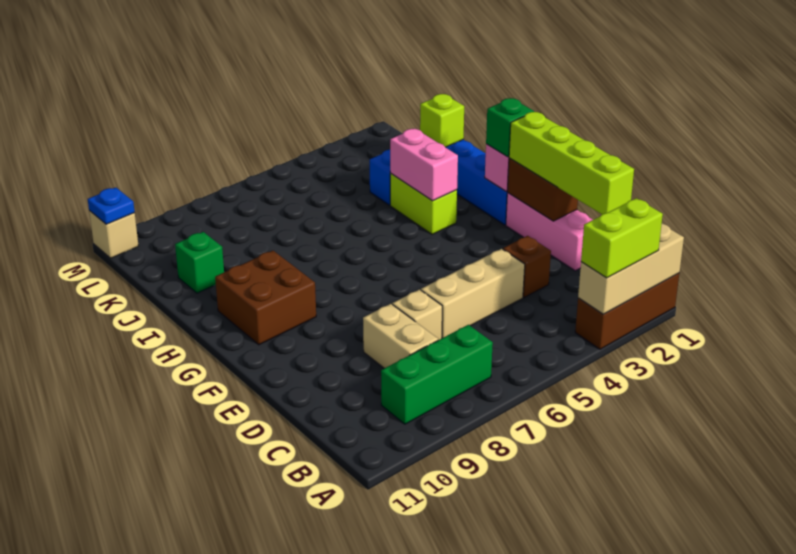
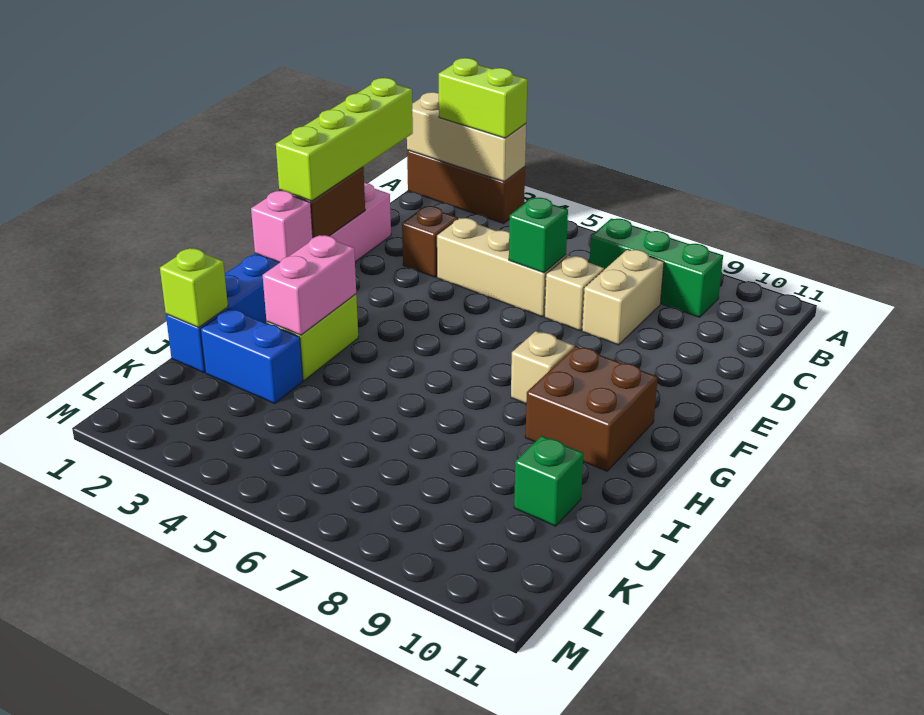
green 1x1 brick [486,98,534,157] -> green 1x1 brick moved to [509,198,568,273]
tan 1x1 brick [89,211,138,258] -> tan 1x1 brick moved to [511,331,574,404]
blue 1x1 plate [88,188,135,224] -> none

